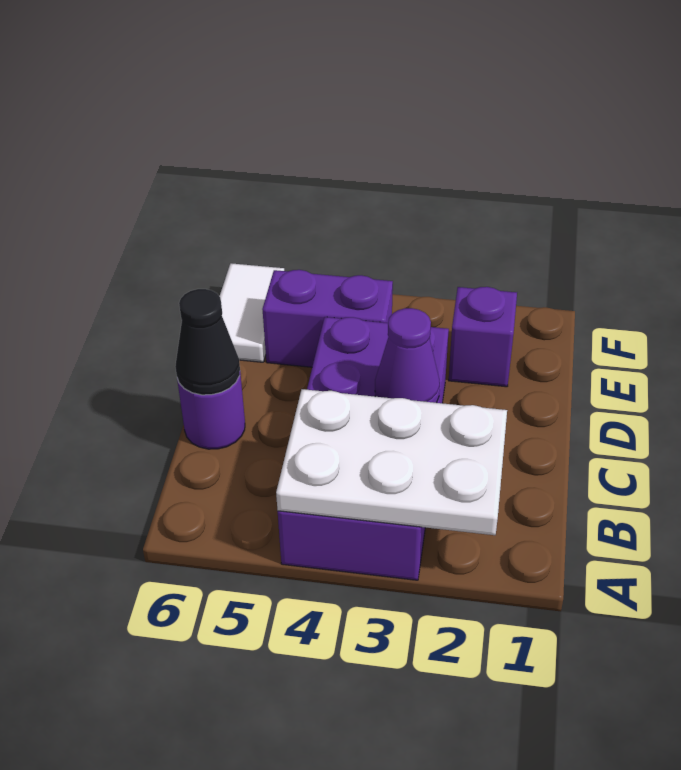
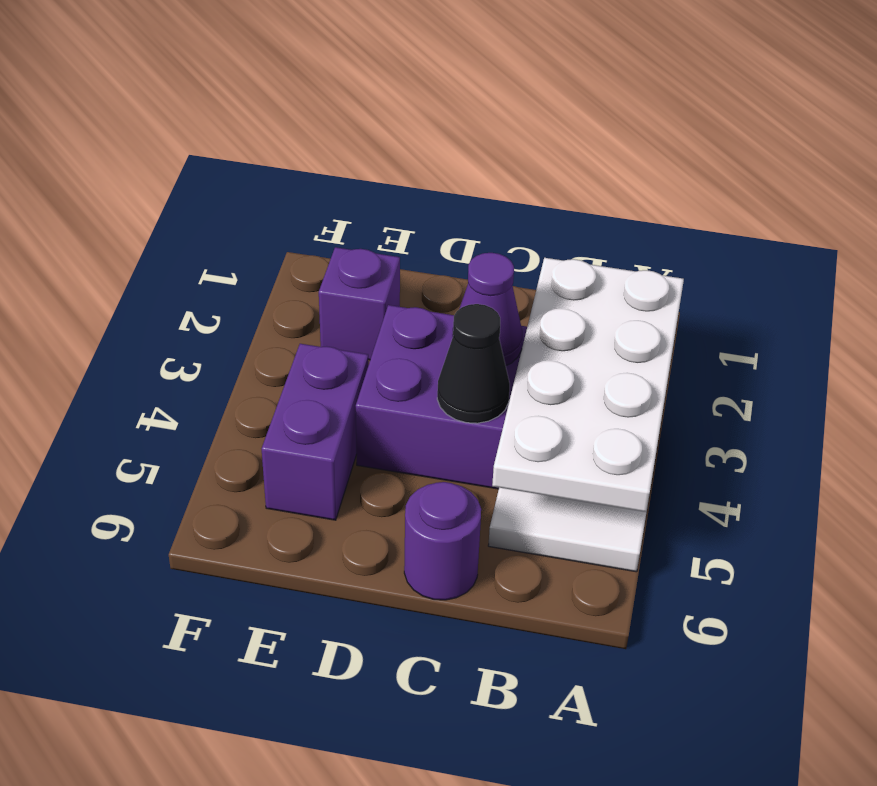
white 2x3 plate [276,389,507,535] -> white 2x4 plate [492,258,684,512]
black 1x1 cone [175,289,240,395] -> black 1x1 cone moved to [437,304,510,423]
white 1x2 tile [220,263,284,362] -> white 1x2 tile moved to [488,488,646,572]

